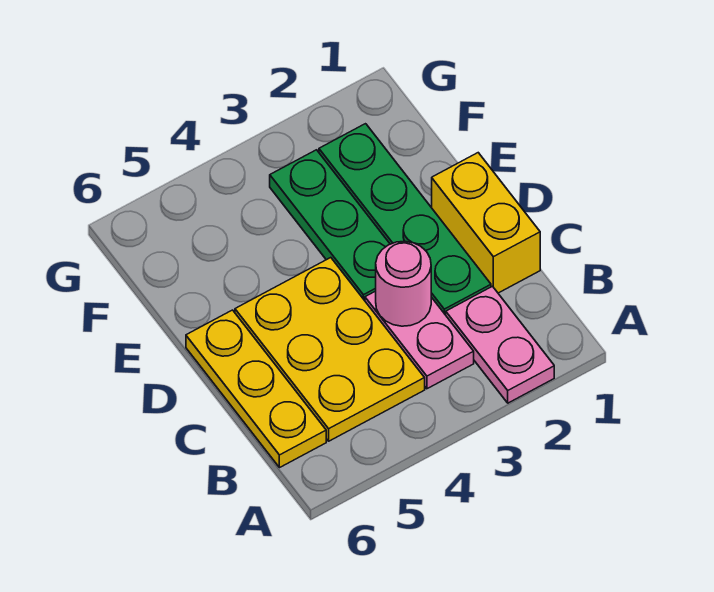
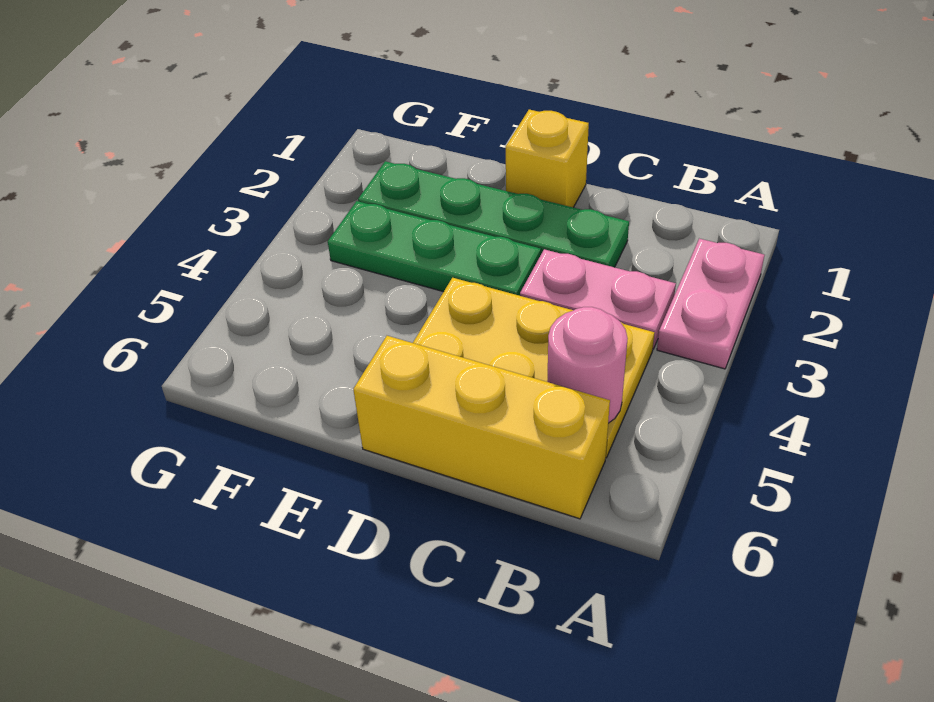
pink 1x2 plate [446,286,554,403] -> pink 1x2 plate turned to [657,239,764,369]
yellow 1x3 plate [186,310,326,468] -> yellow 1x3 brick [353,336,610,519]
yellow 1x2 brick [432,153,540,293] -> yellow 1x1 brick [505,110,589,207]
pink 1x1 round brick [376,241,431,326] -> pink 1x1 round brick moved to [547,307,628,423]

